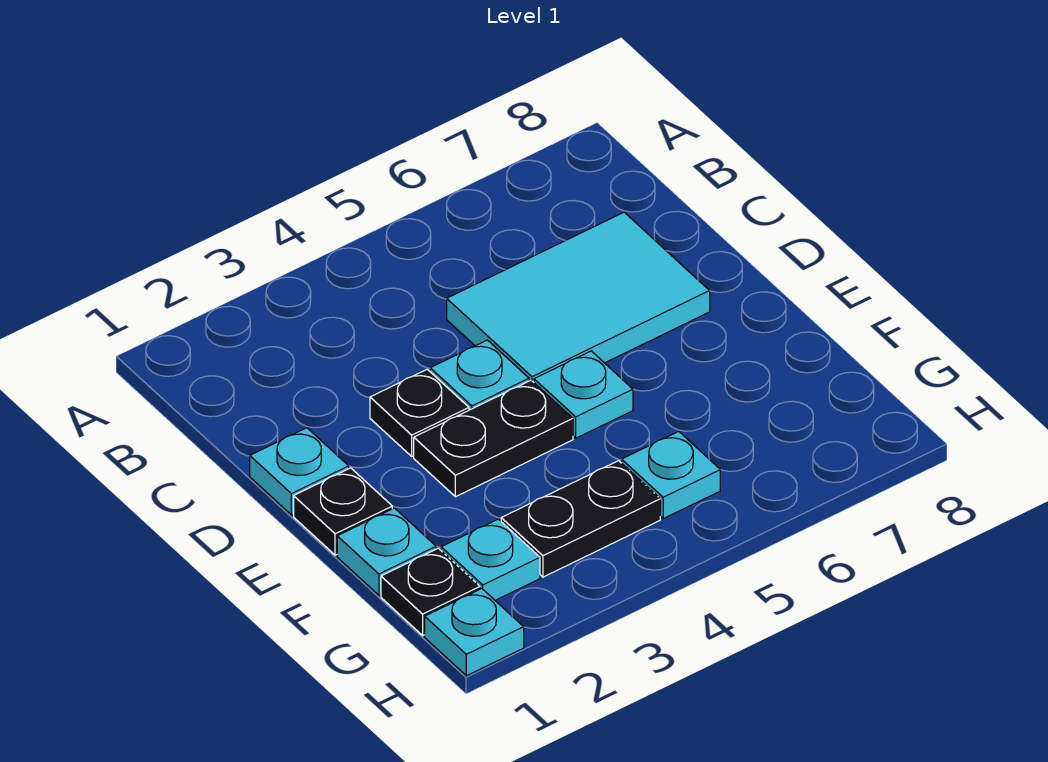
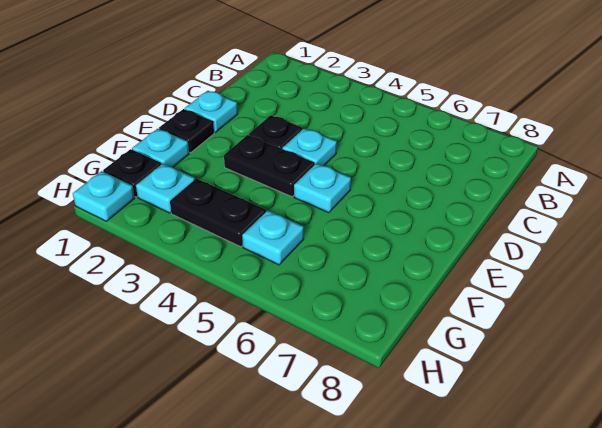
cyan 2x3 tile [447,212,710,382] -> none

